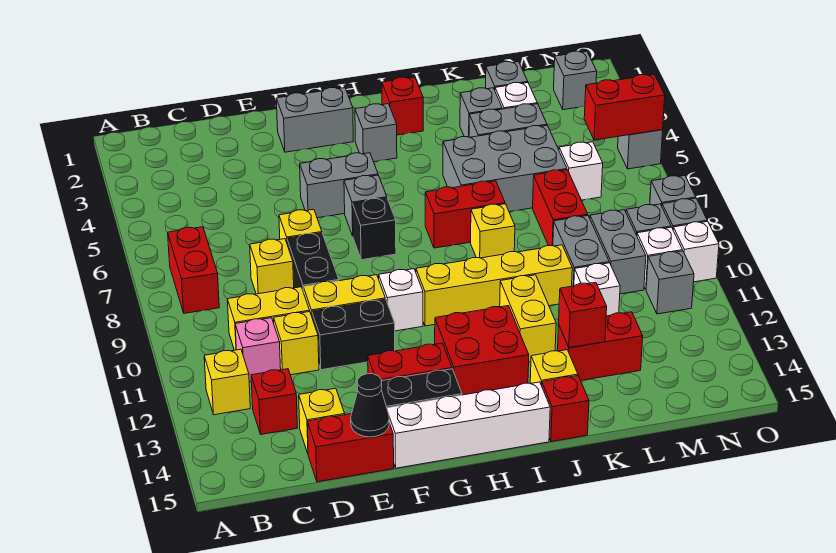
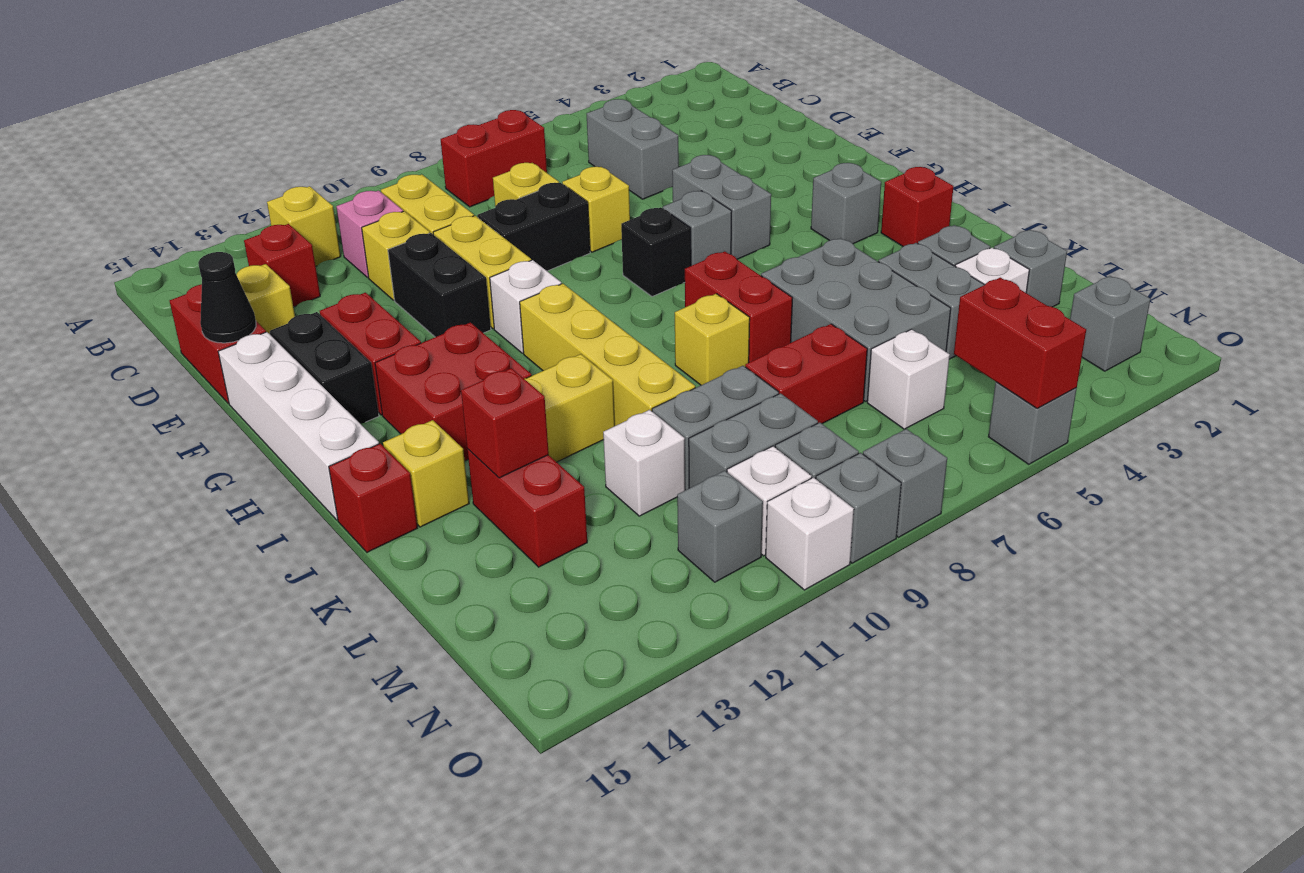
grey 1x2 brick [276,88,353,152] -> grey 1x2 brick moved to [587,99,679,199]

